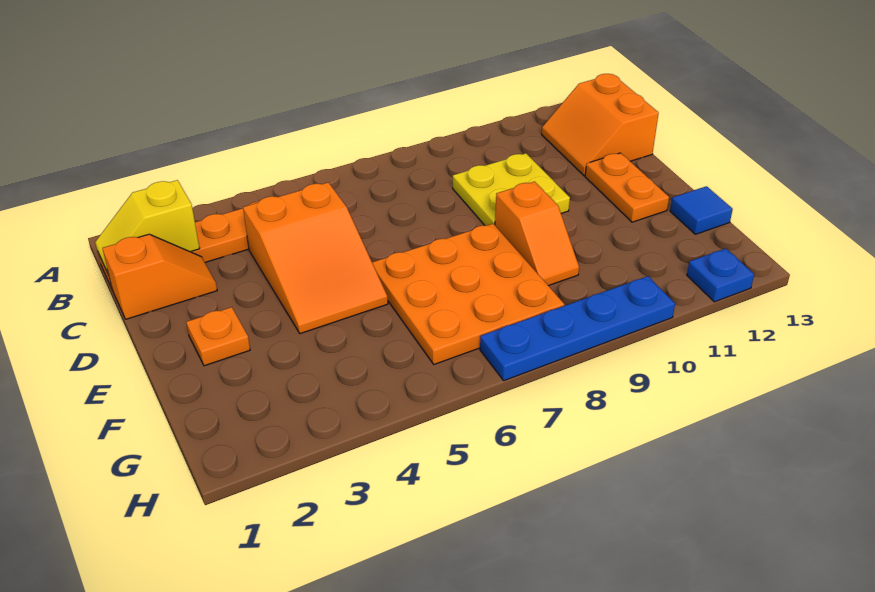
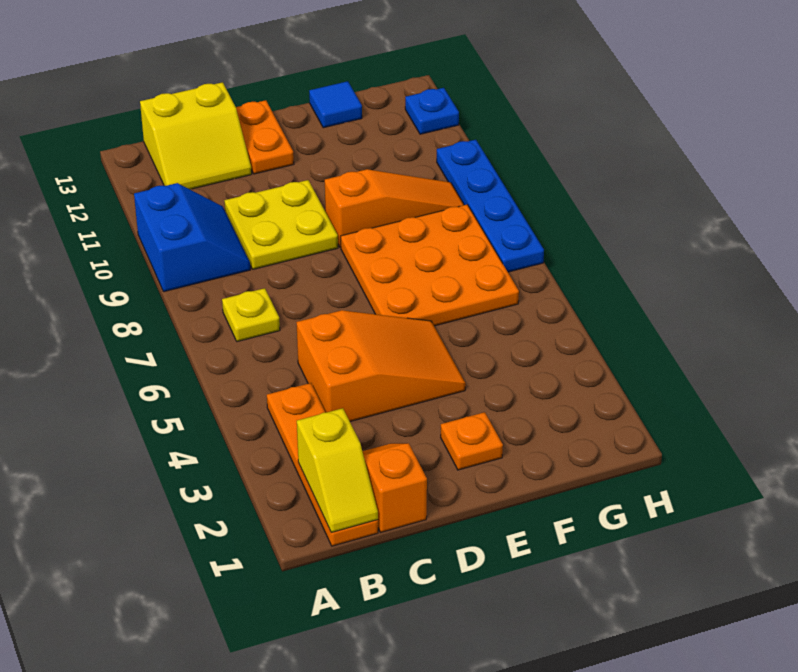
none -> blue 2x2 slope [134,183,250,292]
none -> yellow 1x1 plate [222,288,280,342]
orange 2x2 slope [542,74,659,176] -> yellow 2x2 slope [140,82,252,189]
orange 1x2 plate [585,153,669,222] -> orange 1x2 plate turned to [236,100,294,174]
orange 1x2 slope [495,182,579,286] -> orange 1x3 slope [325,169,464,248]

